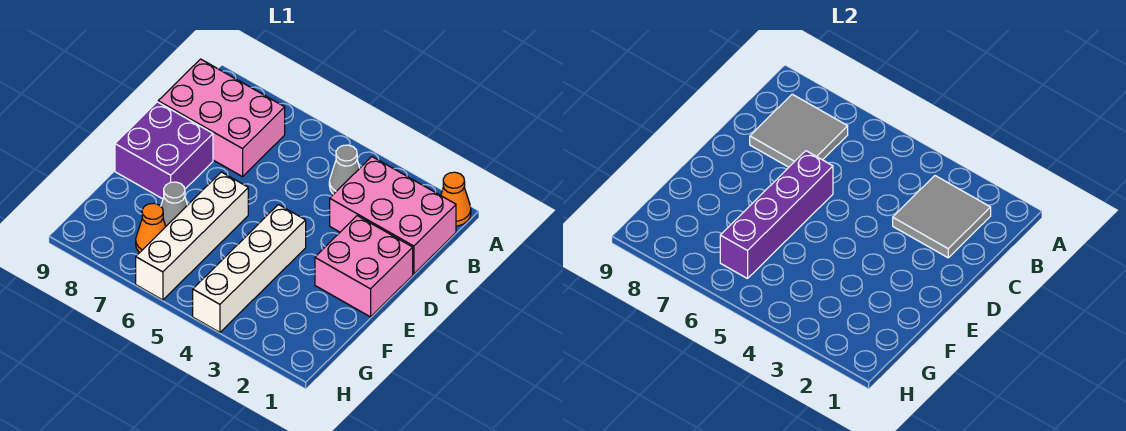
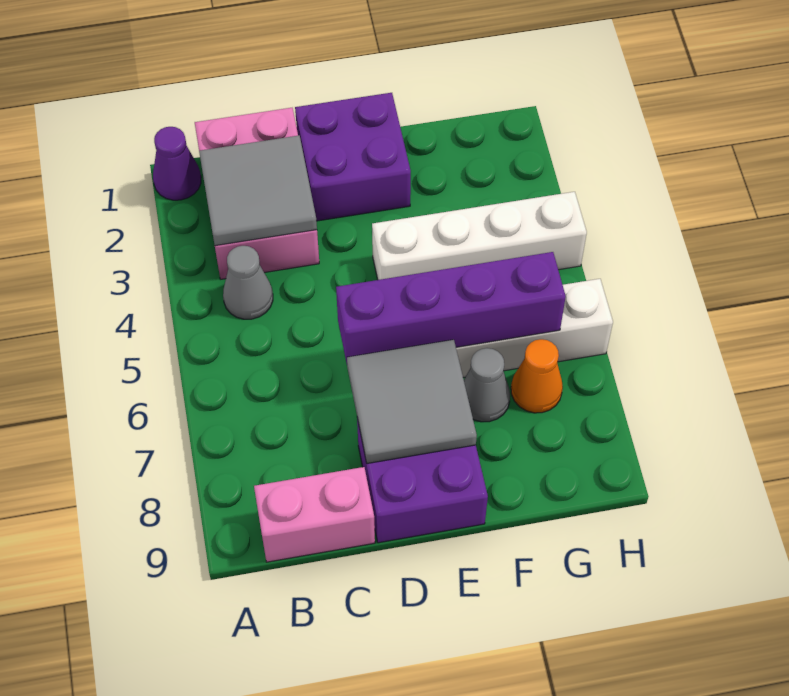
orange 1x1 cone [441,172,471,226] -> purple 1x1 cone [153,127,201,200]
pink 2x3 brick [158,59,285,177] -> pink 1x2 brick [254,467,375,562]
grey 2x2 tile [750,94,848,167] -> grey 2x2 tile moved to [347,340,477,464]
pink 2x2 brick [315,216,413,317] -> purple 2x2 brick [295,93,411,221]

